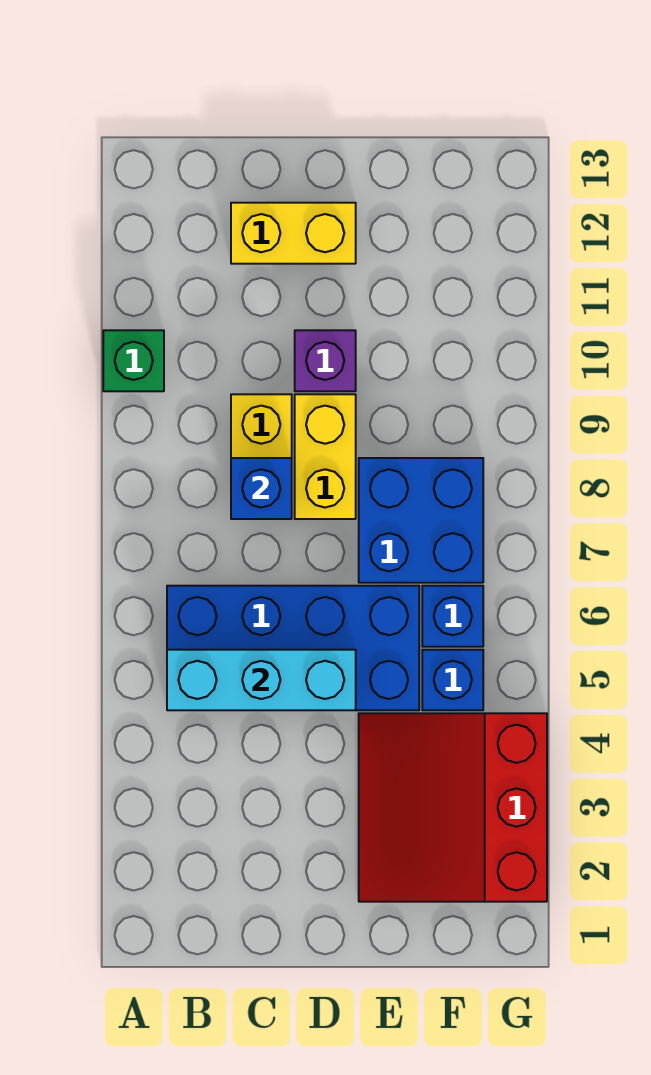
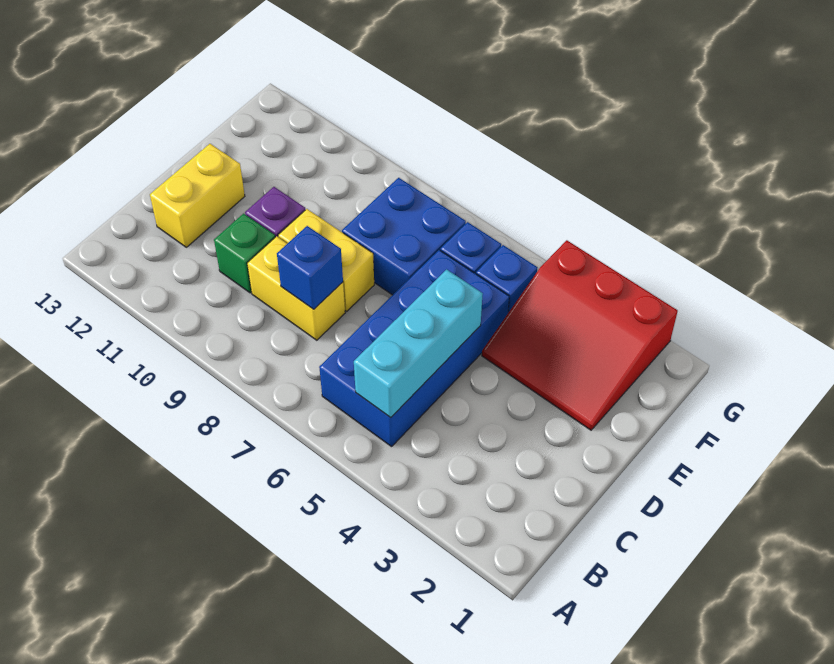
green 1x1 brick [103,330,164,391] -> green 1x1 brick moved to [214,214,275,293]

